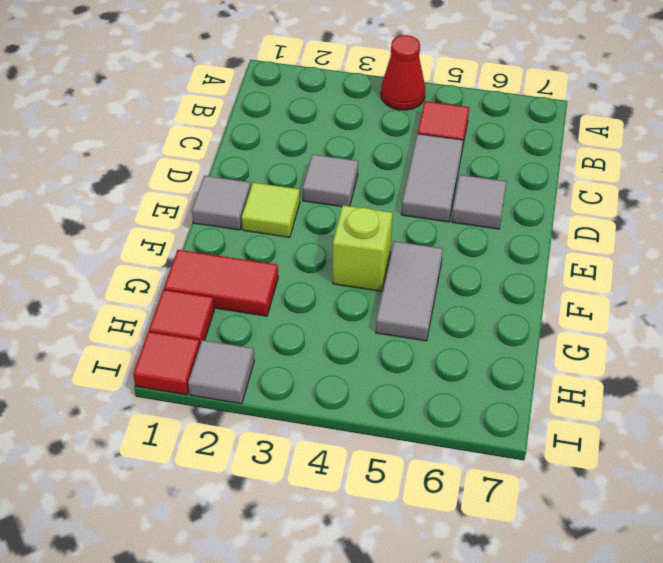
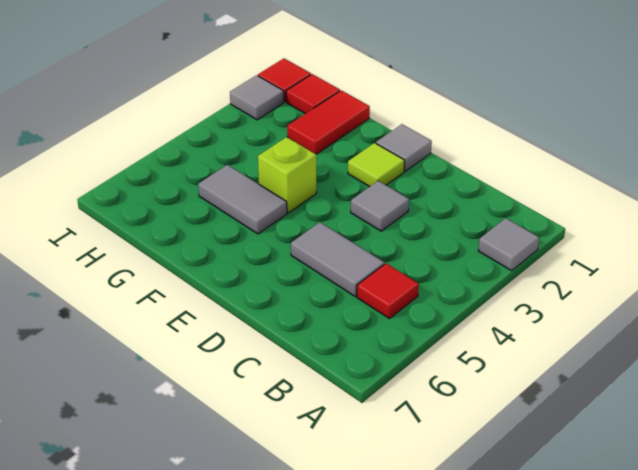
red 1x1 cone [381,35,425,110] -> none
grey 1x1 tile [452,175,507,229] -> grey 1x1 tile moved to [478,218,539,271]

